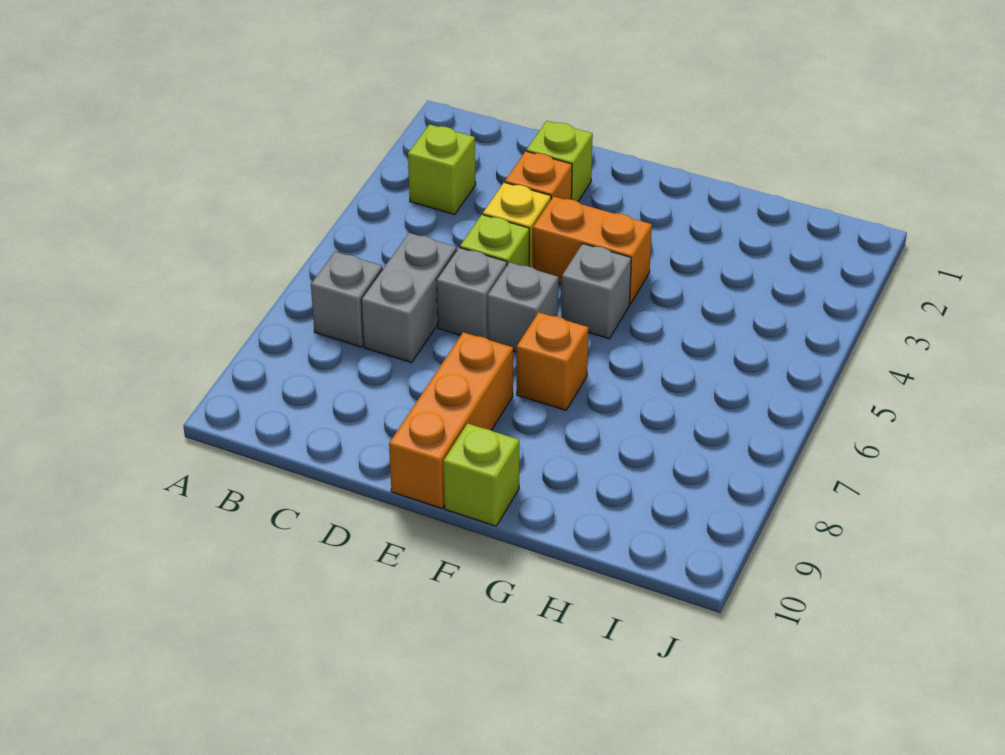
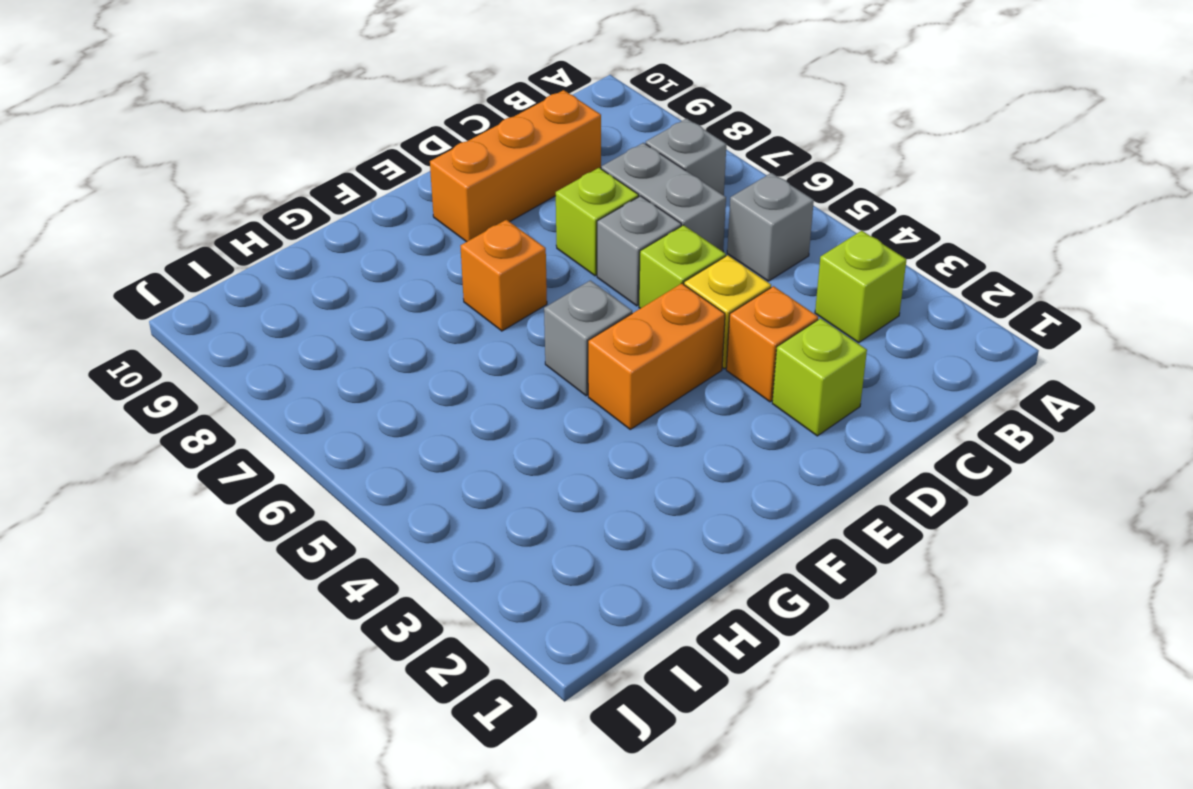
grey 1x1 brick [488,262,558,352] -> grey 1x1 brick moved to [727,173,814,281]
orange 1x3 brick [389,332,513,508] -> orange 1x3 brick turned to [430,90,601,242]
lime 1x1 brick [443,423,519,526] -> lime 1x1 brick moved to [556,168,639,276]

